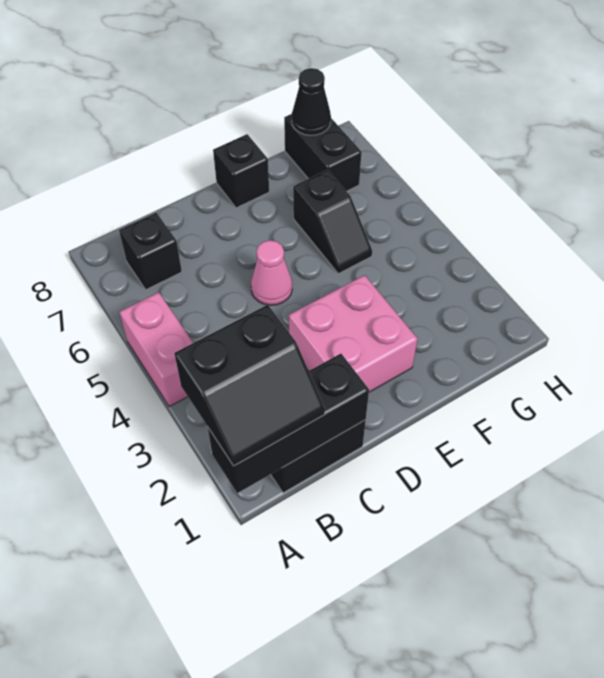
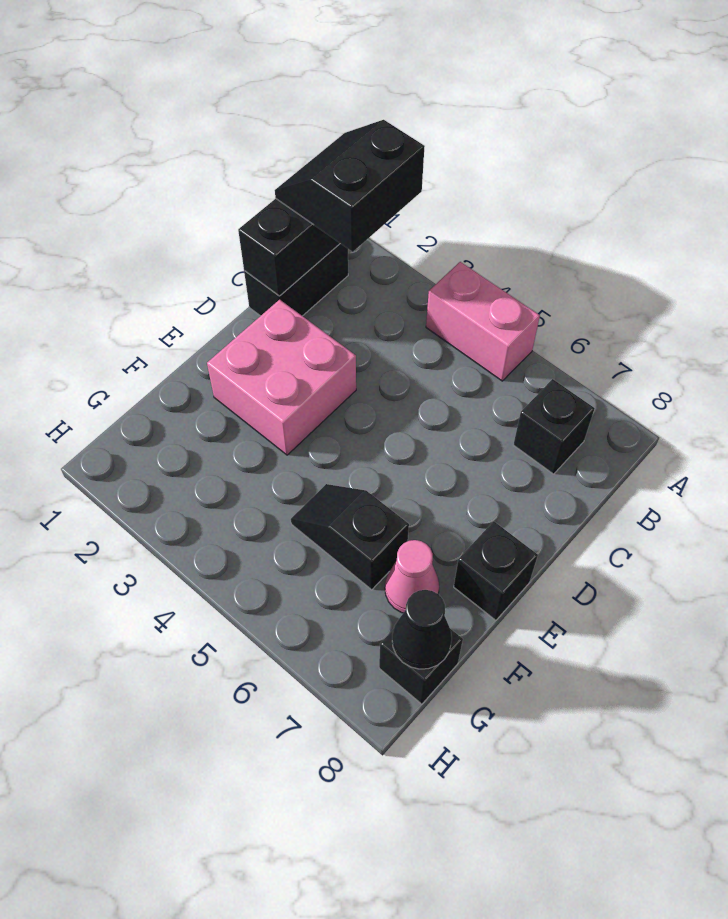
pink 1x1 cone [251,240,292,305] -> pink 1x1 cone moved to [385,540,439,613]
black 1x2 brick [284,114,362,191] -> black 1x1 brick [379,629,463,704]

